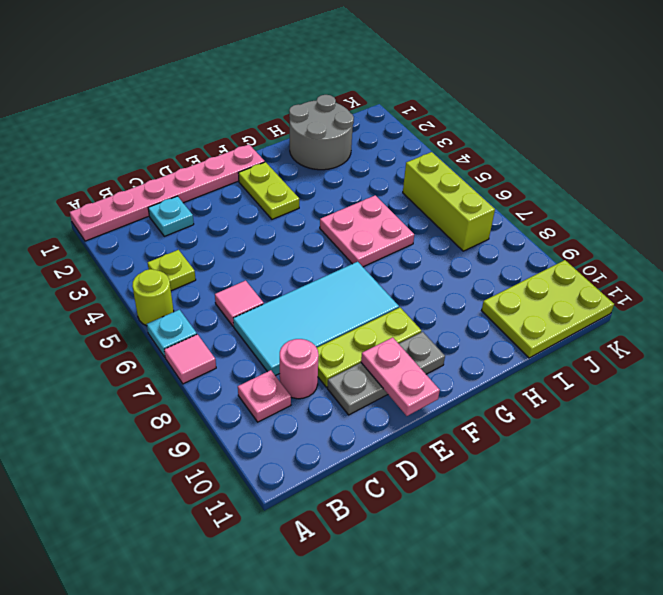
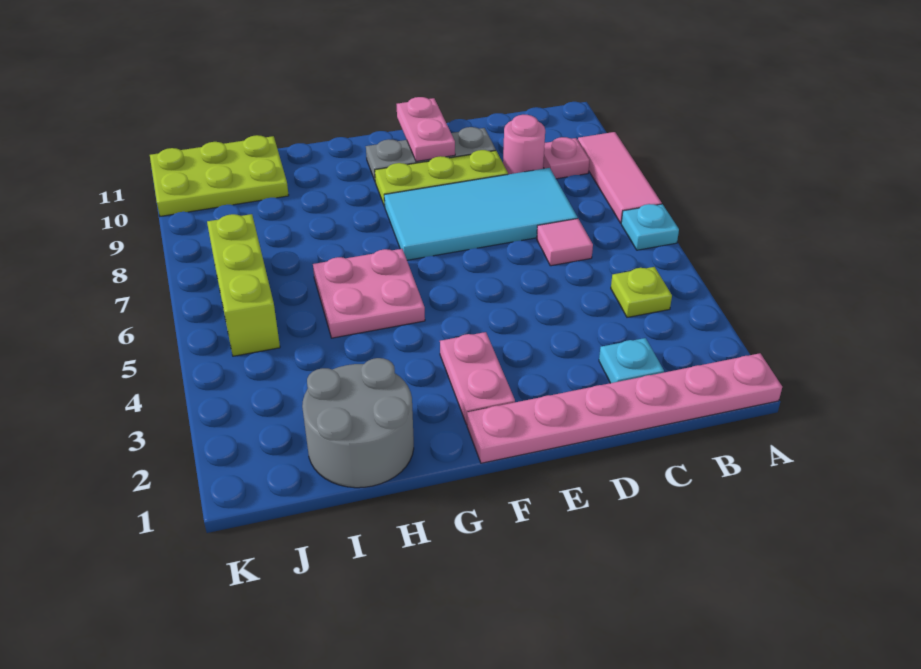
lime 1x1 round brick [132,269,174,326] -> none
pink 1x1 tile [164,334,216,384] -> pink 1x3 tile [578,132,662,223]
lime 1x2 plate [238,162,299,219] -> pink 1x2 plate [440,332,515,424]

